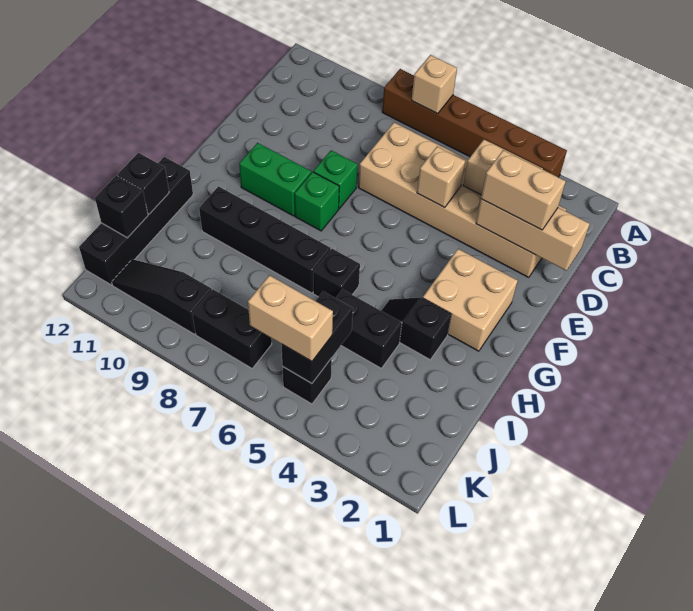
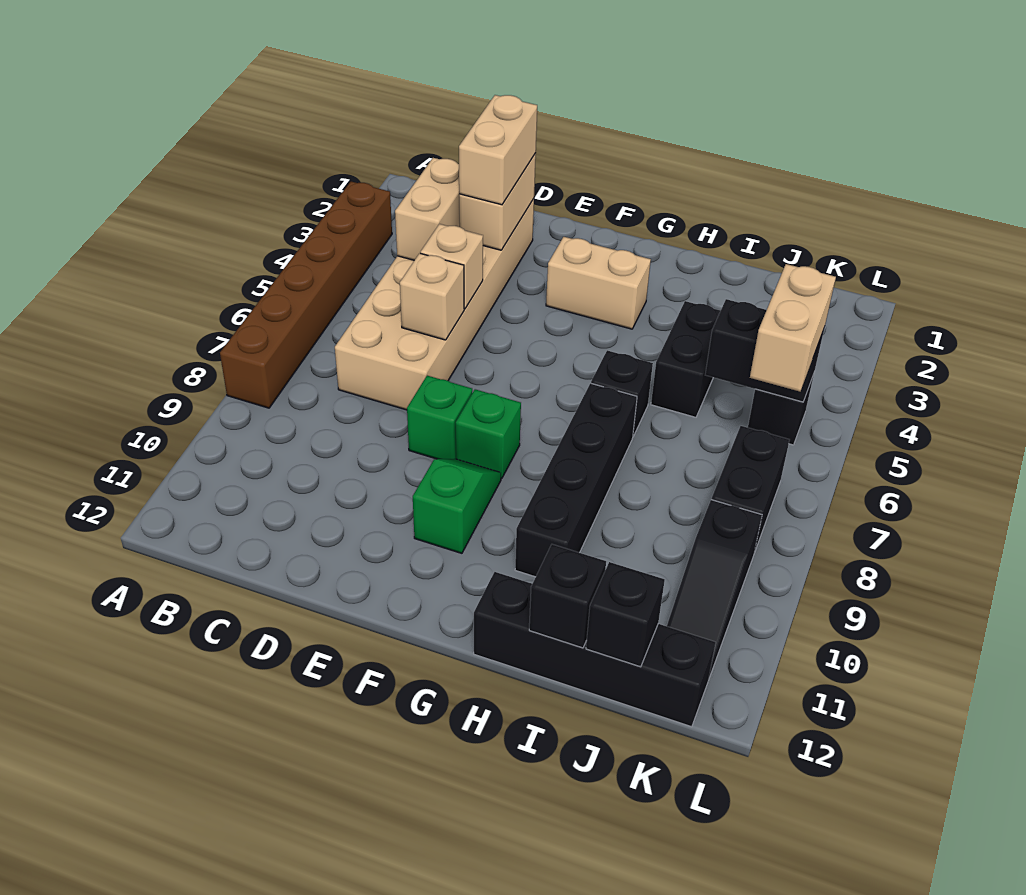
tan 1x1 brick [412,55,457,114] -> tan 1x1 brick moved to [400,253,464,340]
tan 1x3 brick [476,199,589,271] -> tan 1x2 brick [459,153,536,250]
tan 2x2 brick [423,249,518,351] -> tan 1x2 brick [546,237,651,329]
green 1x2 brick [239,143,311,216] -> green 1x2 slope [413,459,501,553]
black 1x2 slope [381,297,451,360] -> none

